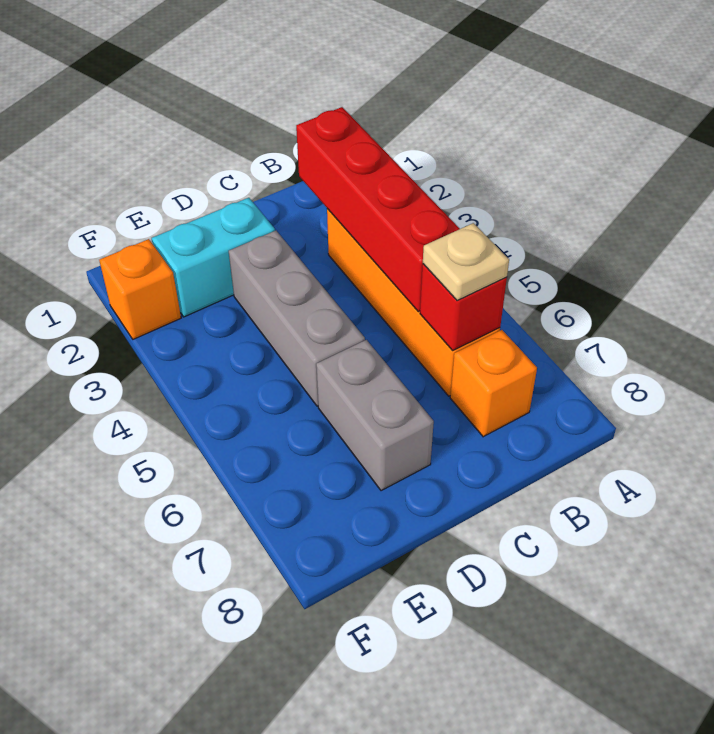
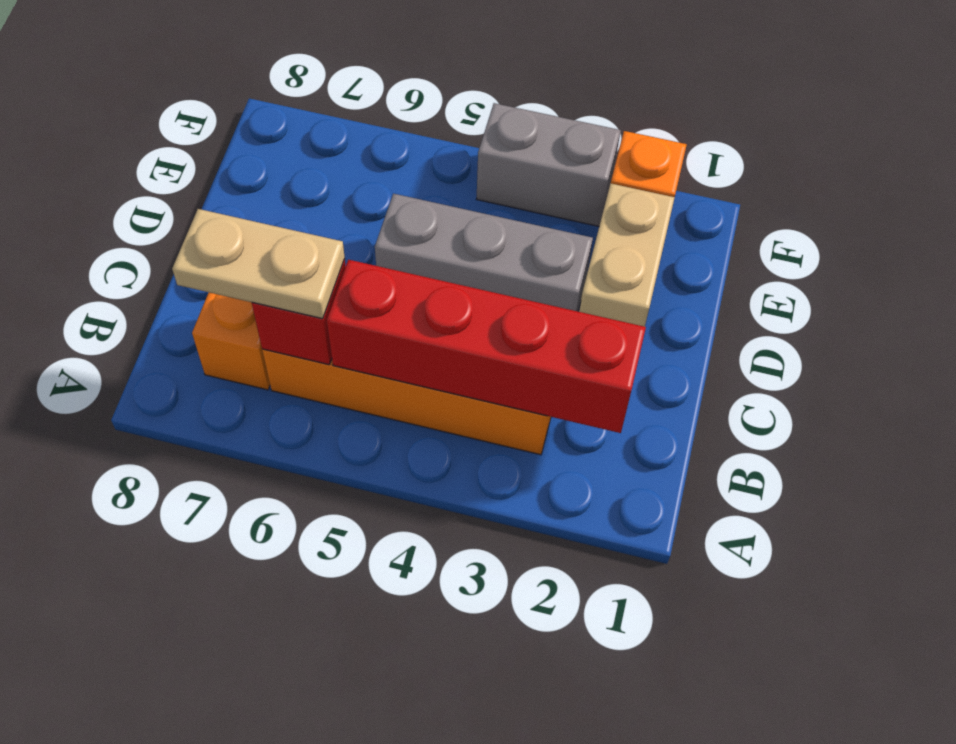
tan 1x1 plate [423,223,509,301] -> tan 1x2 plate [172,209,345,319]
cyan 1x2 brick [152,198,275,317] -> tan 1x2 brick [579,183,675,327]
grey 1x2 brick [316,340,434,491] -> grey 1x2 brick moved to [477,103,621,226]

